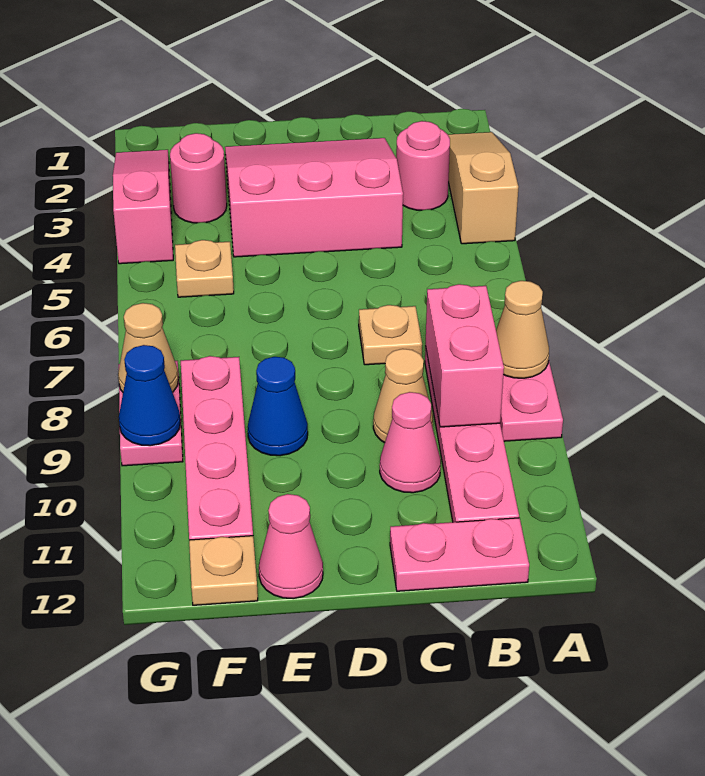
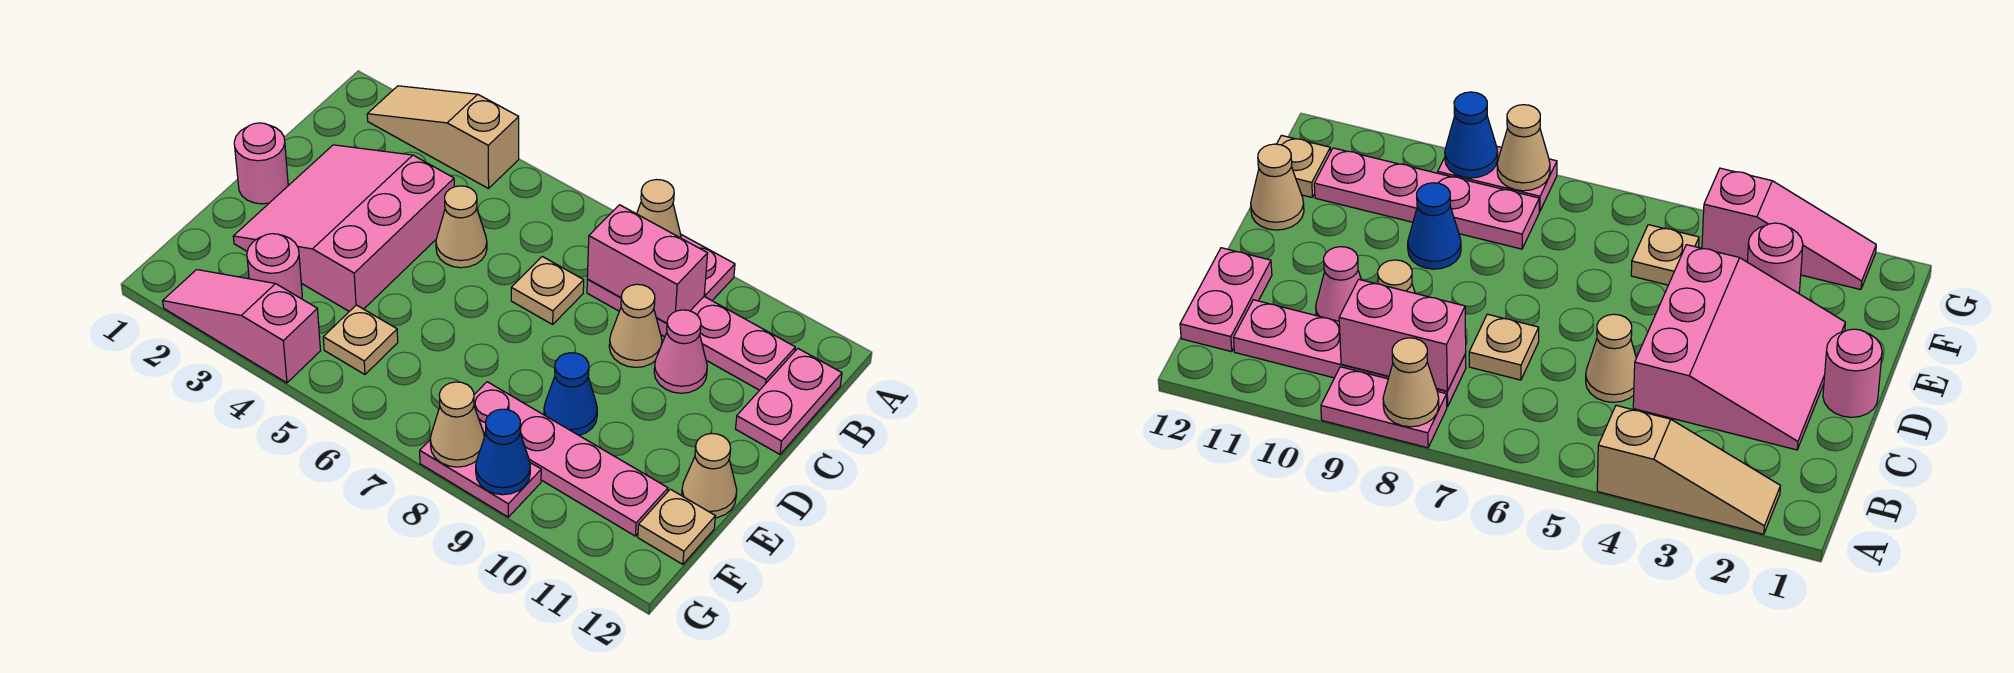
pink 1x1 round brick [396,121,450,210] -> pink 1x1 round brick moved to [234,123,288,204]
none -> tan 1x1 cone [436,186,487,268]
pink 1x1 cone [259,494,323,599] -> tan 1x1 cone [682,433,737,518]

